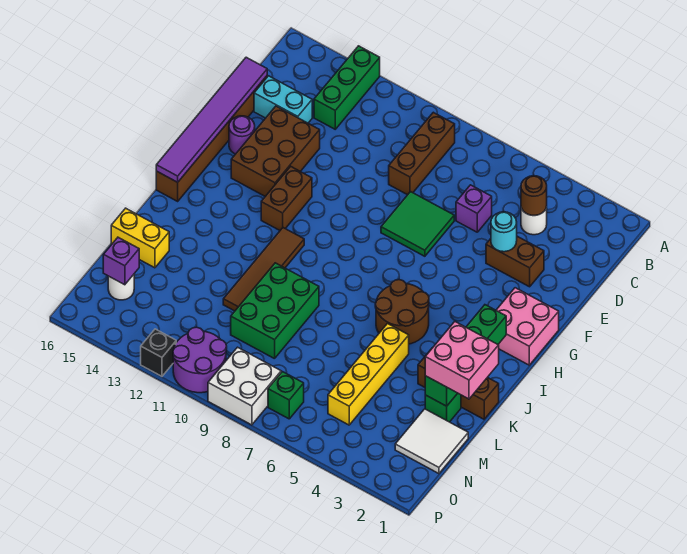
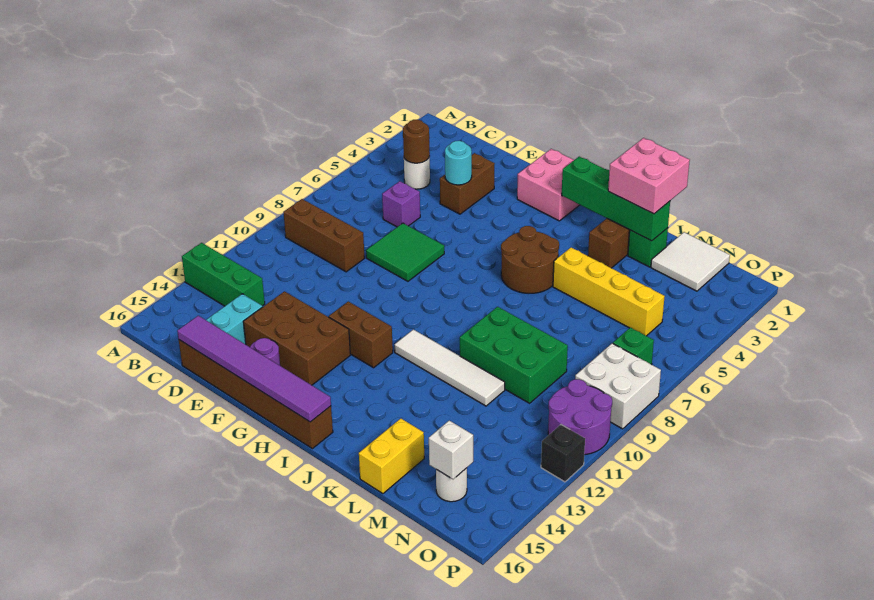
brown 1x4 tile [223,228,304,311] -> white 1x4 tile [394,329,505,406]
purple 1x1 brick [103,237,139,285] -> white 1x1 brick [429,420,473,479]

